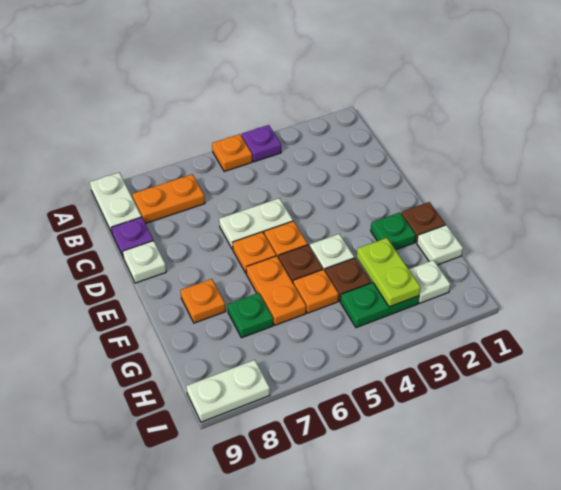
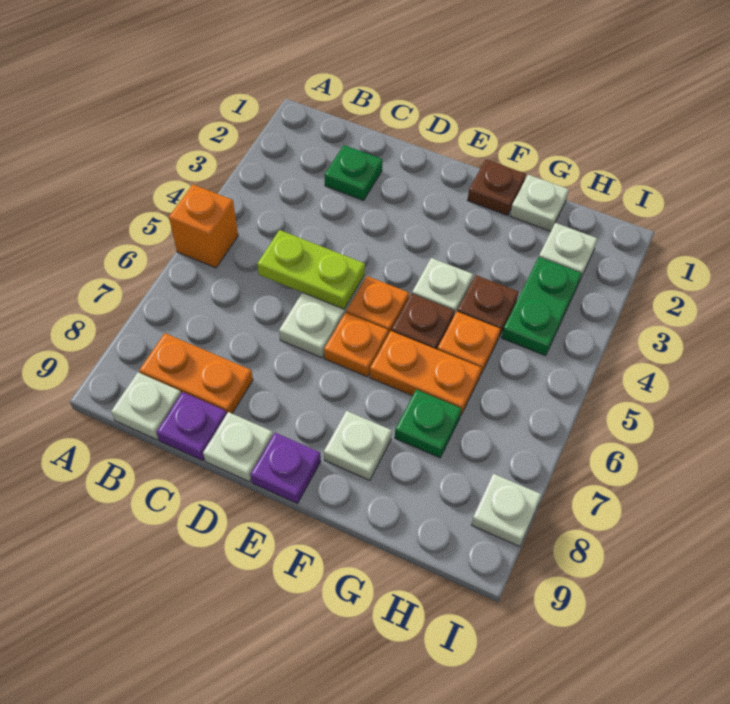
purple 1x1 plate [241,125,281,162] -> purple 1x1 plate moved to [250,433,321,503]
orange 1x1 plate [212,134,252,171] -> orange 1x1 brick [169,185,238,268]
white 1x2 plate [90,173,141,233] -> white 1x1 plate [111,372,181,440]
orange 1x2 plate [132,174,205,224] -> orange 1x2 plate turned to [139,333,253,413]
green 1x1 plate [371,212,416,250] -> green 1x1 plate moved to [325,145,382,201]
orange 1x1 plate [180,279,226,323] -> white 1x1 plate [324,411,392,480]
lime 1x2 plate [357,238,421,307] -> lime 1x2 plate moved to [257,230,365,309]
white 1x2 plate [186,360,270,422] -> white 1x1 plate [471,474,542,547]

